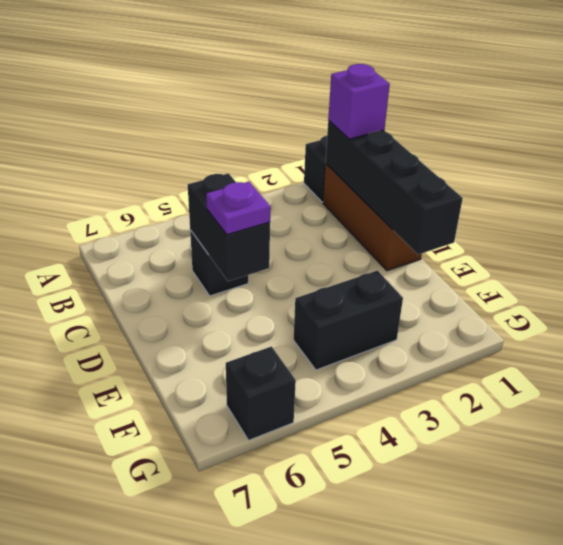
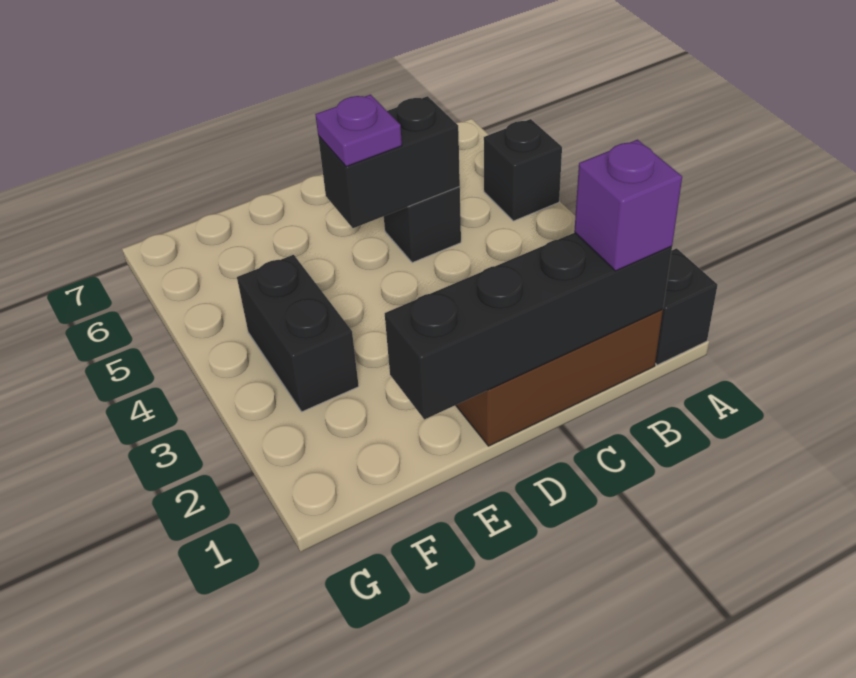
black 1x1 brick [226,347,296,440] -> black 1x1 brick moved to [484,119,562,221]

